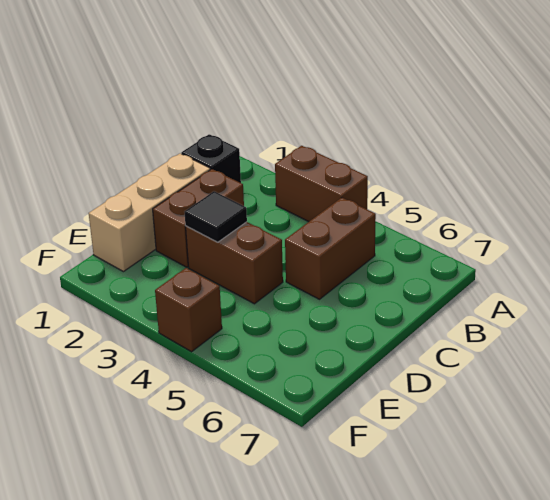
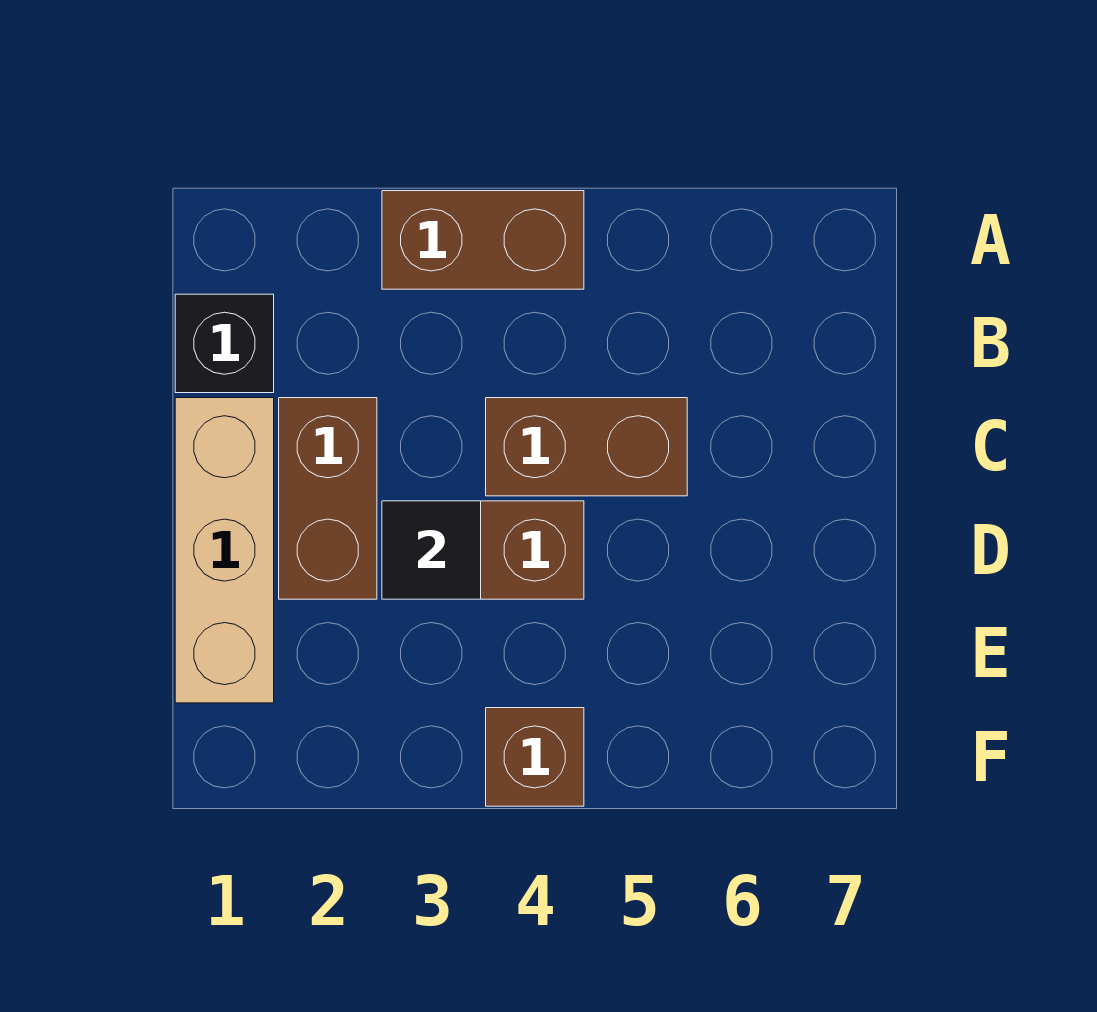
brown 1x2 brick [285,198,376,299] -> brown 1x2 brick turned to [486,398,687,496]

